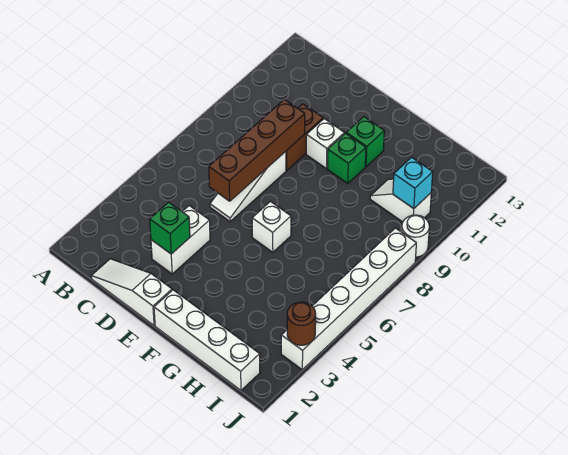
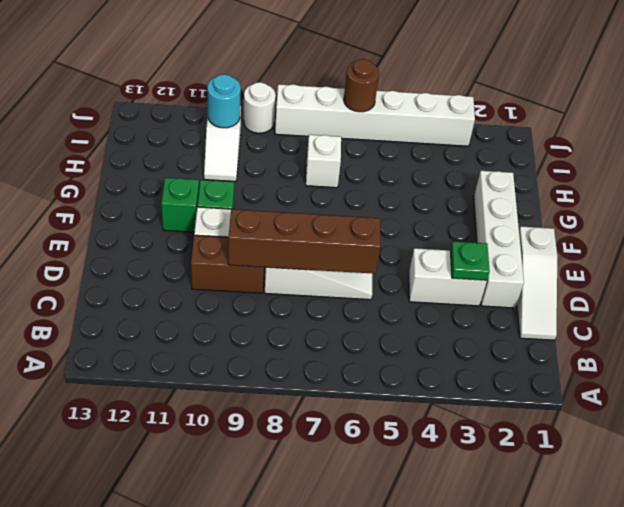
green 1x1 brick [150,202,190,254] -> green 1x1 plate [450,241,490,280]
white 1x4 brick [154,290,260,390] -> white 1x4 brick moved to [474,171,524,308]
white 1x1 brick [252,202,291,252] -> white 1x1 brick moved to [306,135,341,188]
cyan 1x1 brick [393,157,433,208] -> cyan 1x1 round brick [207,74,241,128]
brown 1x1 round brick [287,302,316,345] -> brown 1x1 round brick moved to [344,59,379,112]

